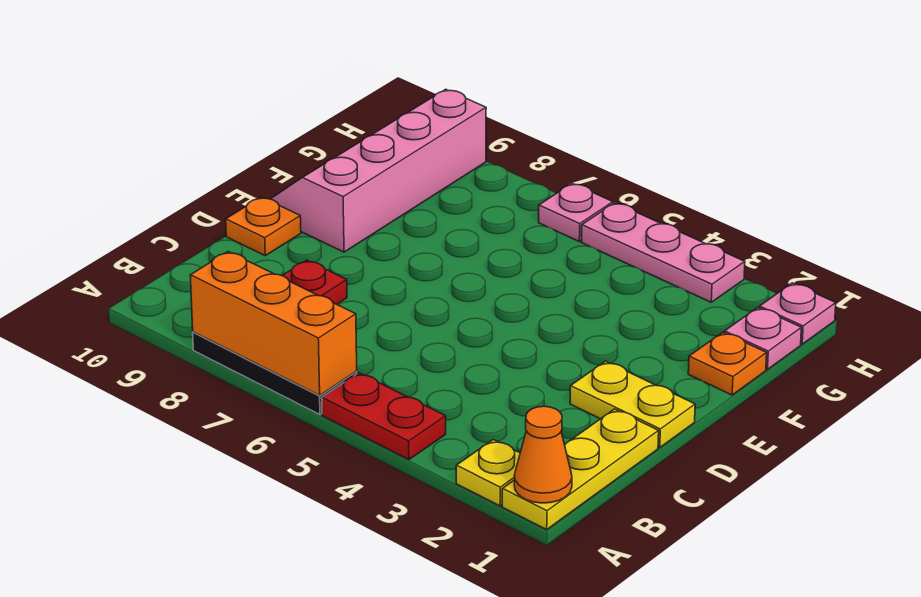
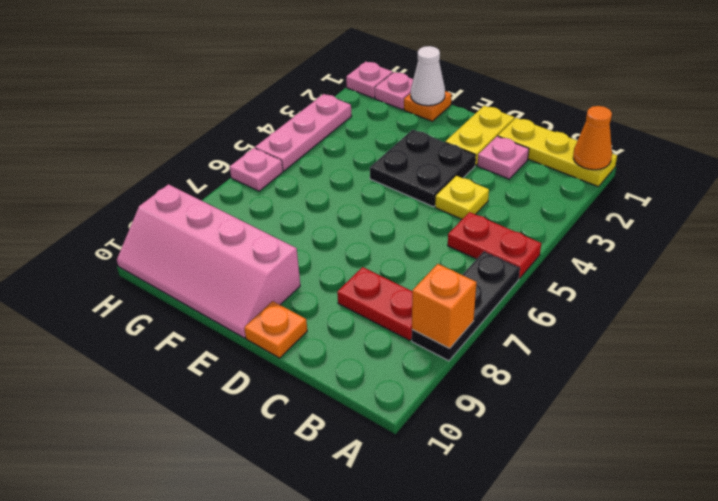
yellow 1x1 plate [456,440,520,506] -> yellow 1x1 plate moved to [435,176,489,219]
red 1x2 plate [322,373,446,460] -> red 1x2 plate turned to [448,212,541,279]
orange 1x3 brick [190,252,357,395] -> orange 1x1 brick [412,264,477,348]
none -> pink 1x1 plate [477,136,529,179]
none -> black 2x2 plate [370,130,476,207]
none -> white 1x1 cone [411,46,445,106]

